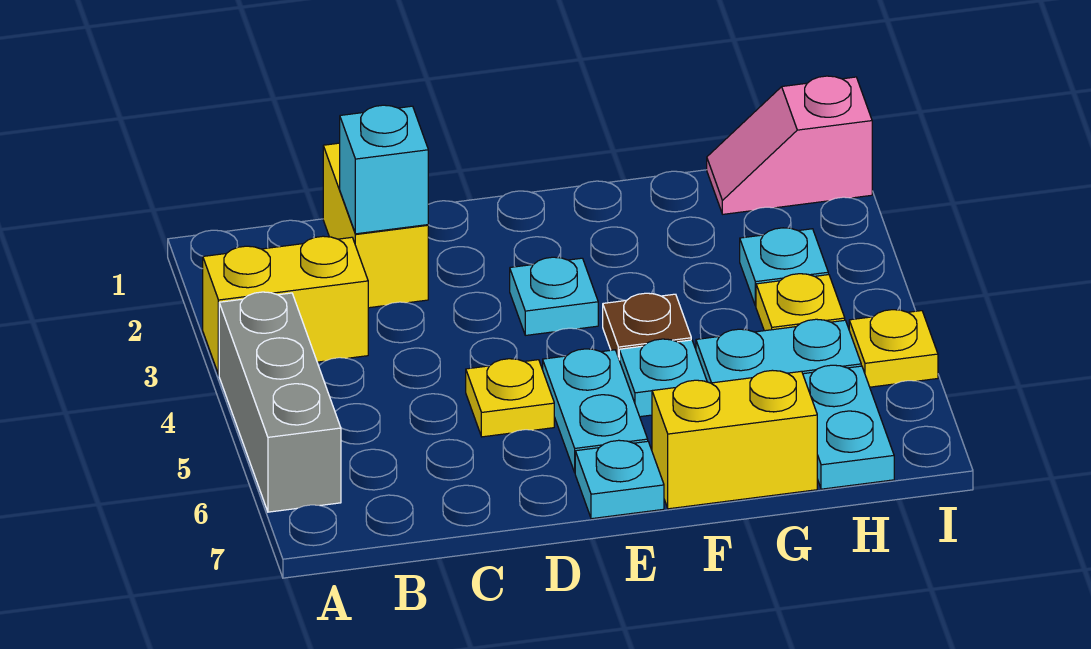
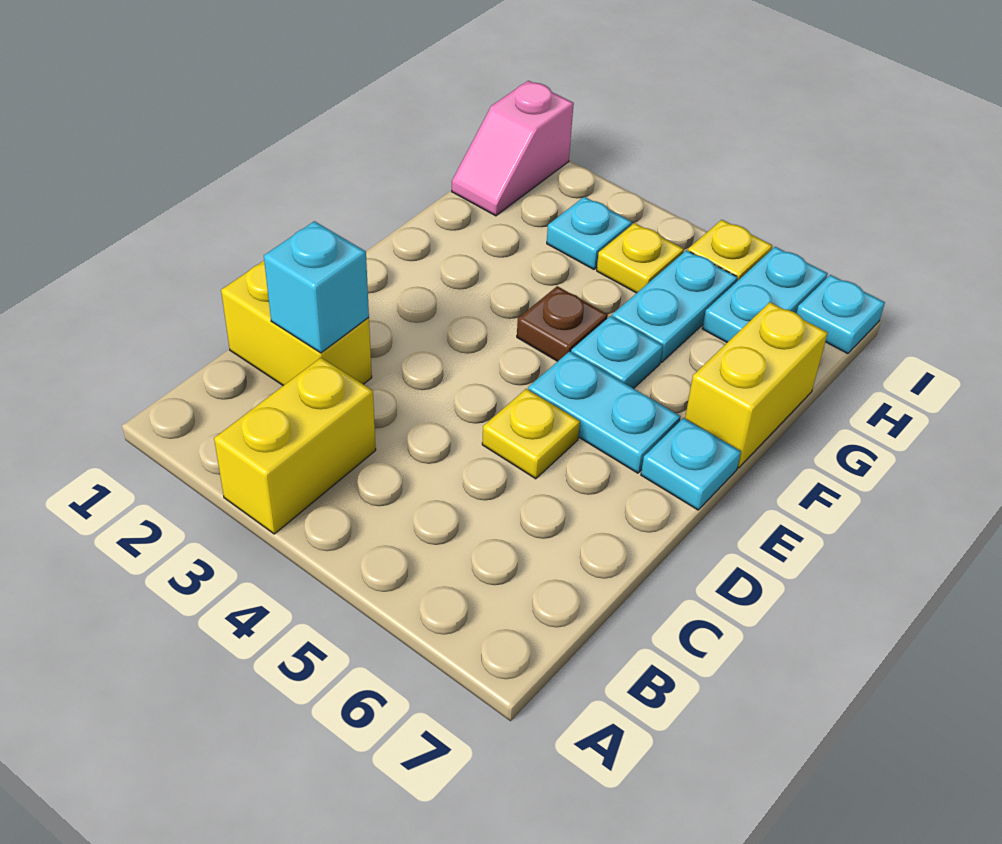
grey 1x3 brick [219,292,341,512] -> none
cyan 1x1 plate [510,257,598,335] -> cyan 1x1 plate moved to [796,275,885,354]
cyan 1x2 plate [803,365,894,489] -> cyan 1x2 plate turned to [702,247,828,342]

